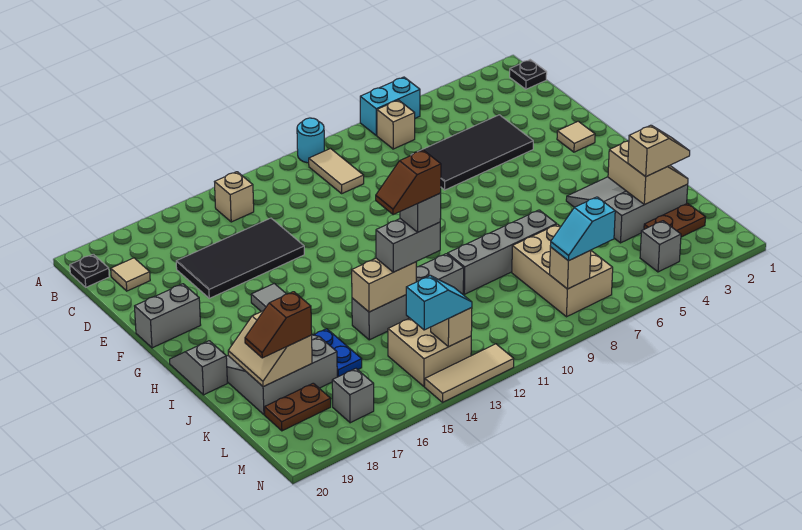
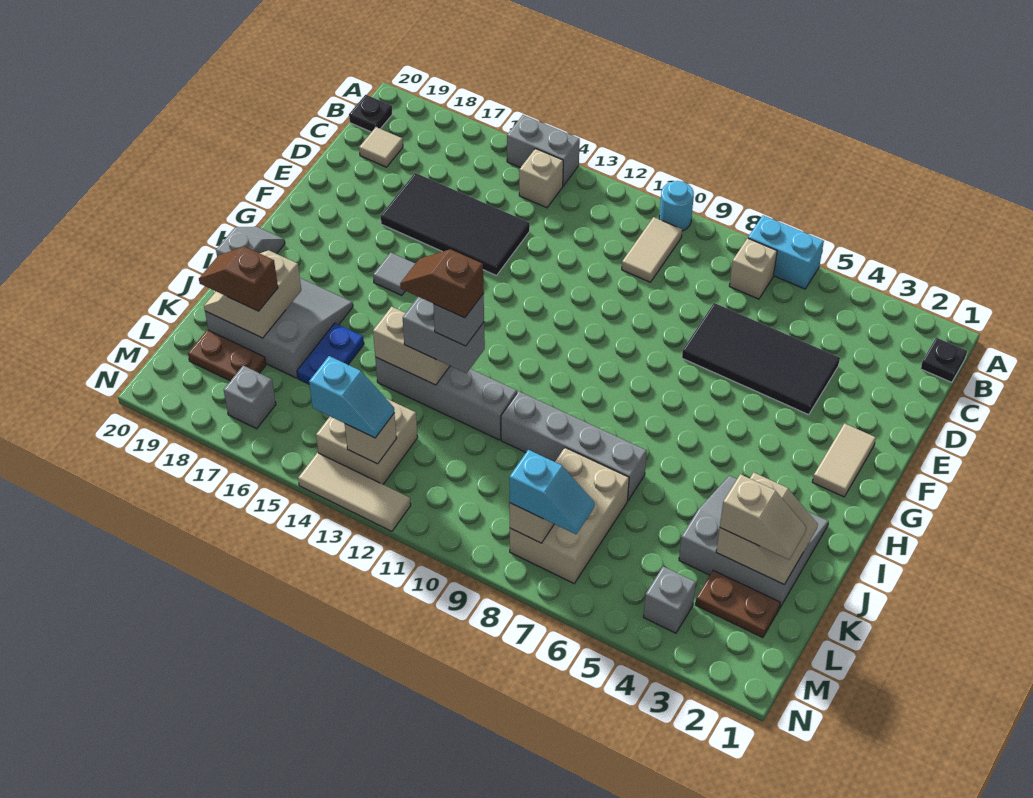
tan 1x1 tile [557,121,595,152] -> tan 1x2 tile [812,423,876,497]
grey 1x2 brick [135,284,201,348] -> grey 1x2 brick moved to [507,115,580,186]
cyan 1x2 slope [550,197,615,261] -> cyan 1x2 slope turned to [509,450,595,534]

